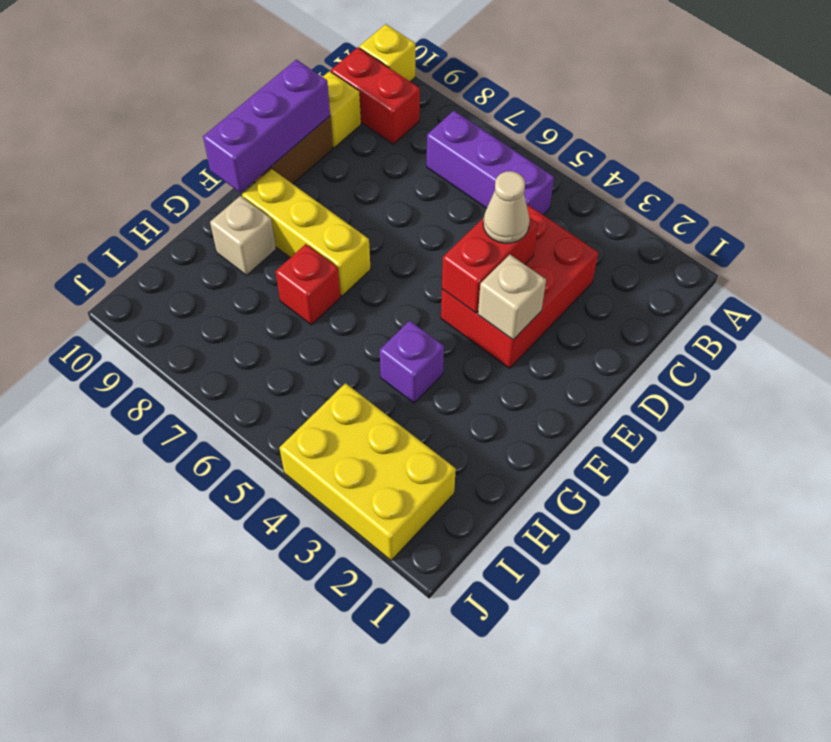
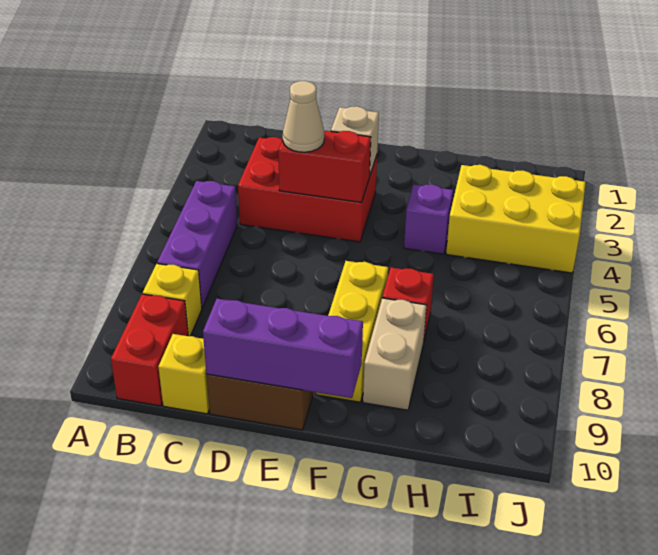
yellow 1x1 brick [359,24,415,81] -> yellow 1x1 brick moved to [143,264,202,336]
tan 1x1 brick [210,196,276,275] -> tan 1x2 brick [363,298,426,410]
yellow 2x3 brick [279,383,456,560] -> yellow 2x3 brick turned to [446,165,586,273]

